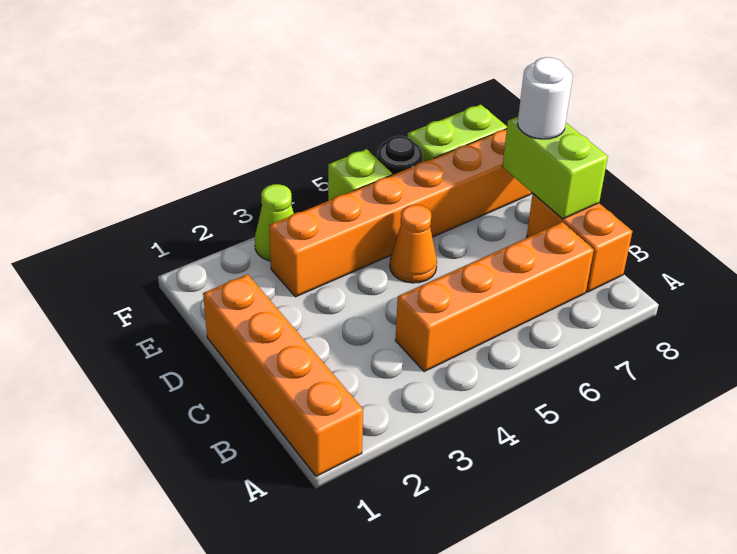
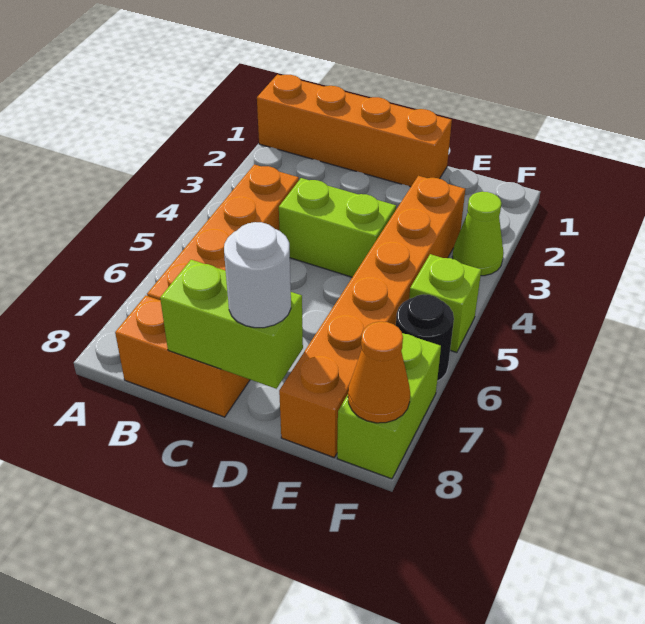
none -> lime 1x2 brick [279,178,396,277]
orange 1x1 cone [390,205,437,283] -> orange 1x1 cone moved to [348,322,410,423]

